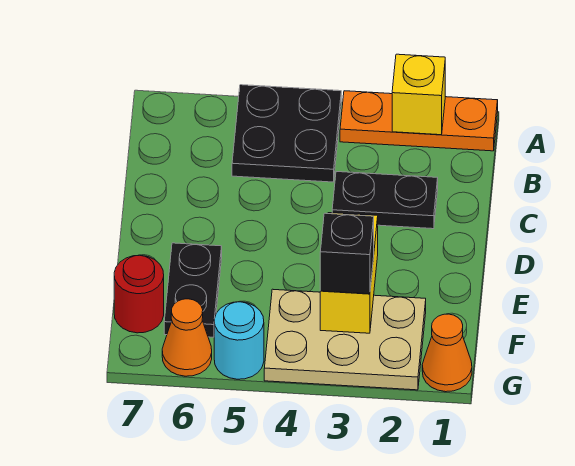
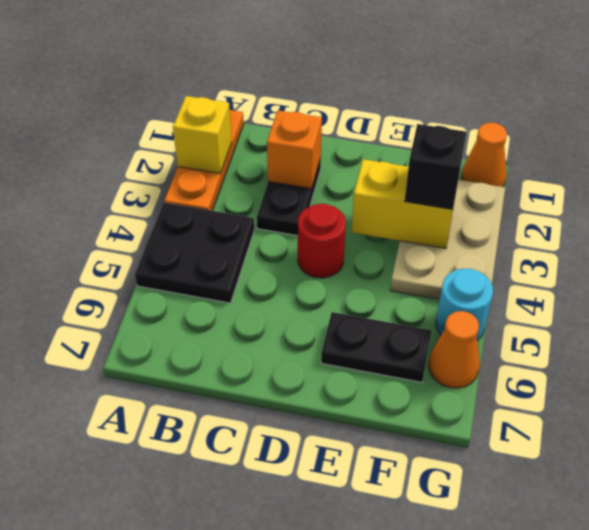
none -> orange 1x1 brick [267,110,322,189]
red 1x1 round brick [114,255,164,333] -> red 1x1 round brick moved to [298,204,346,278]

